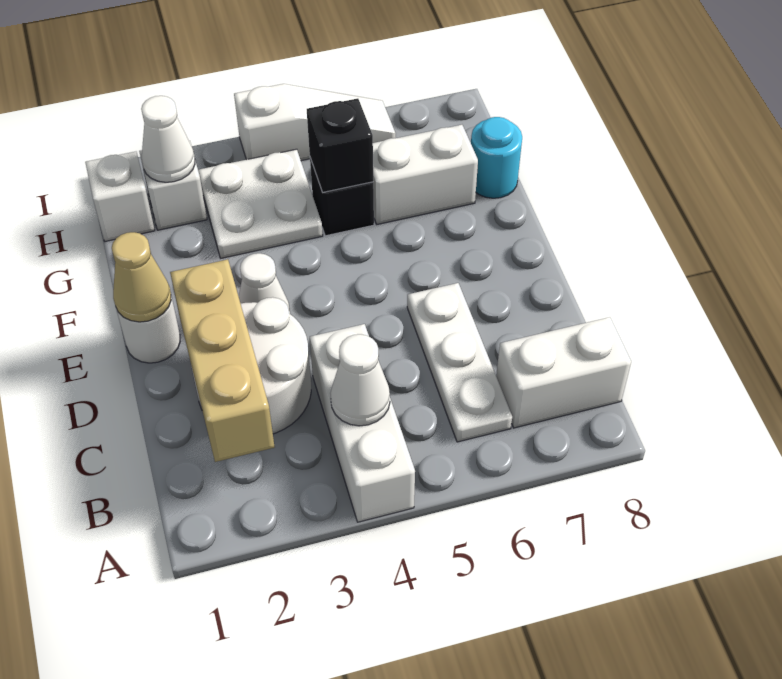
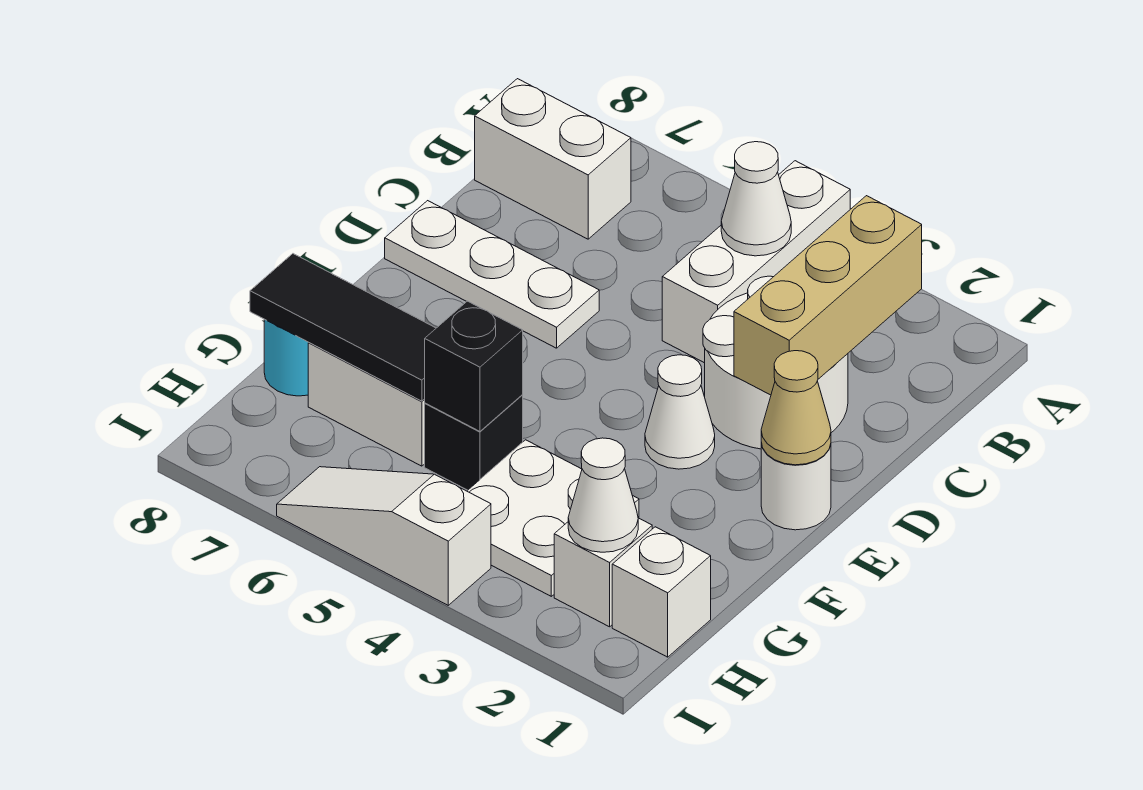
white 1x3 plate [407,283,512,442] -> white 1x3 plate turned to [385,201,599,348]
none -> black 1x3 tile [250,254,436,401]

